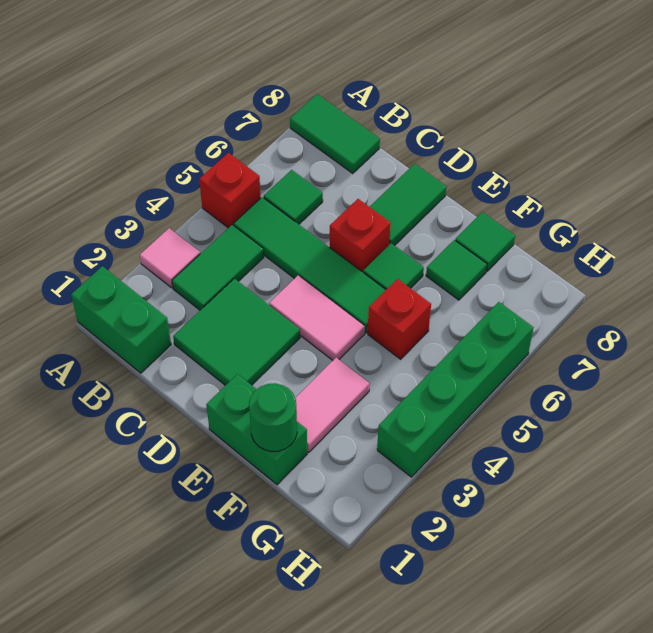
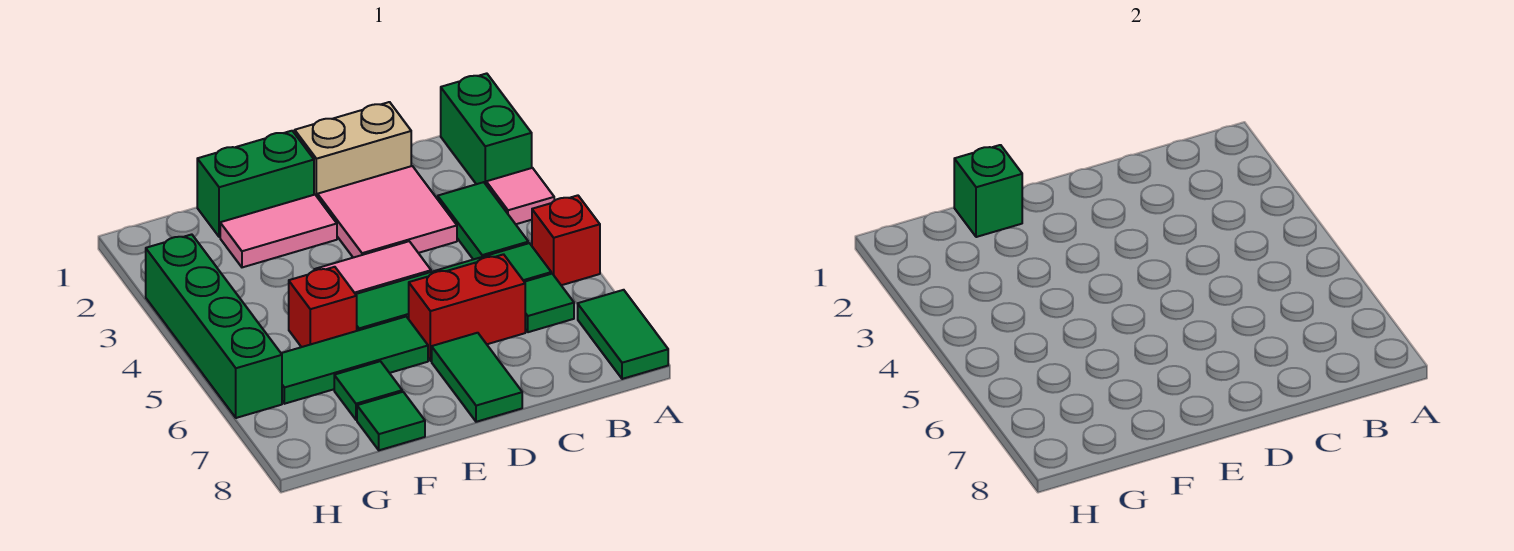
green 1x2 brick [71,266,171,373] -> green 1x2 brick turned to [441,73,532,184]
green 1x2 tile [290,94,380,173] -> green 1x2 tile turned to [578,290,668,379]
none -> tan 1x2 brick [295,102,411,197]
green 2x2 tile [173,279,300,385] -> pink 2x2 tile [318,166,457,258]
red 1x1 brick [330,199,391,272] -> red 1x2 brick [409,254,525,361]
green 1x1 tile [363,243,424,289] -> green 1x3 tile [281,317,428,404]
green 1x1 round brick [249,383,297,452] -> green 1x1 brick [954,145,1022,237]
pink 1x2 tile [295,358,369,452] -> pink 1x2 tile turned to [220,195,337,267]

